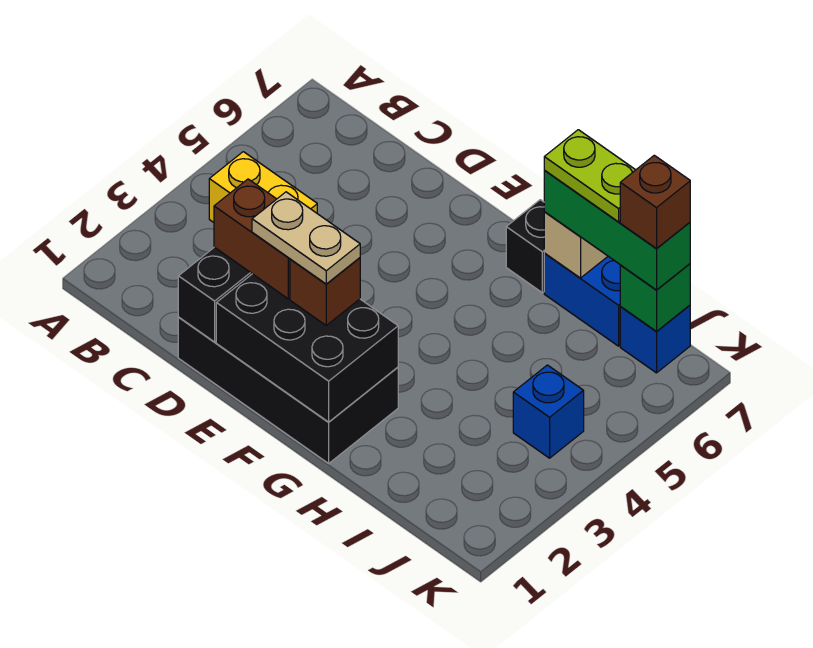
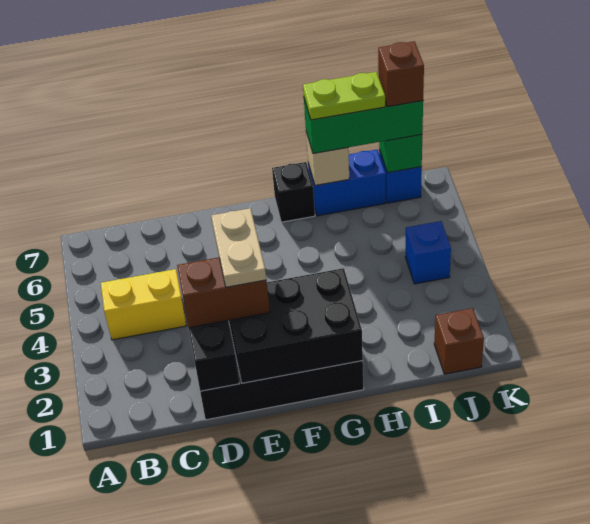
tan 1x2 plate [252,192,360,284] -> tan 1x2 plate turned to [211,208,266,287]
brown 1x1 brick [290,258,360,325] -> brown 1x1 brick moved to [434,308,484,374]

